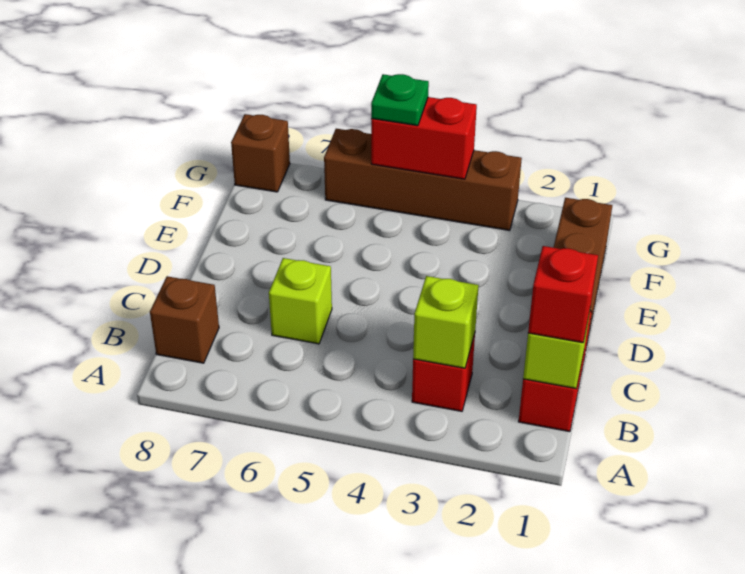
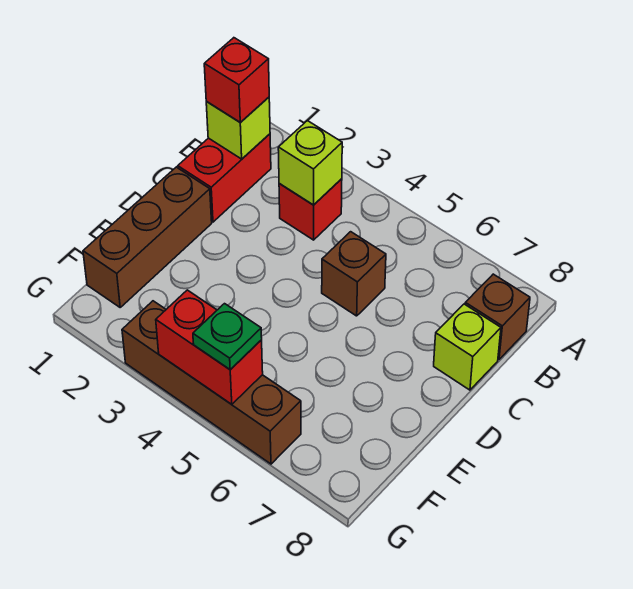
lime 1x1 brick [269,258,332,344] -> lime 1x1 brick moved to [434,304,501,390]
brown 1x1 brick [231,114,290,192] -> brown 1x1 brick moved to [322,232,386,316]

